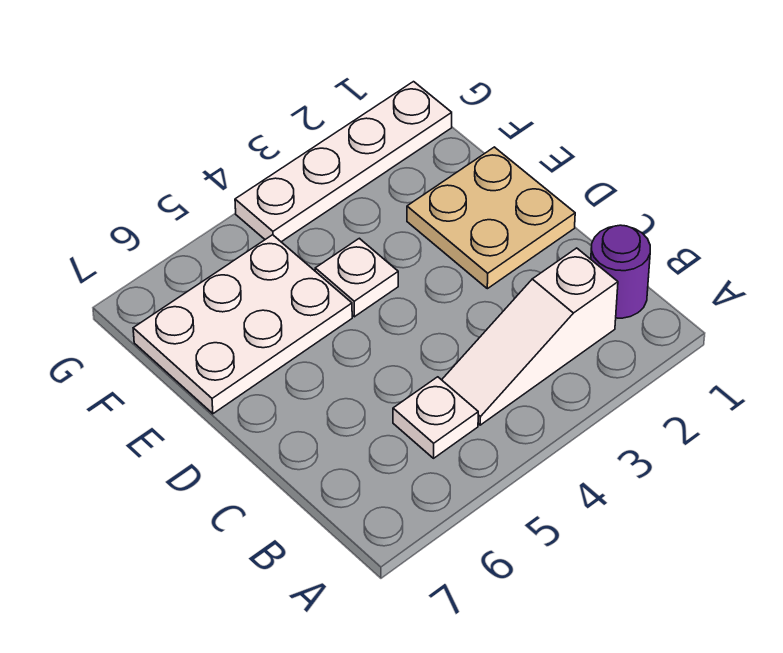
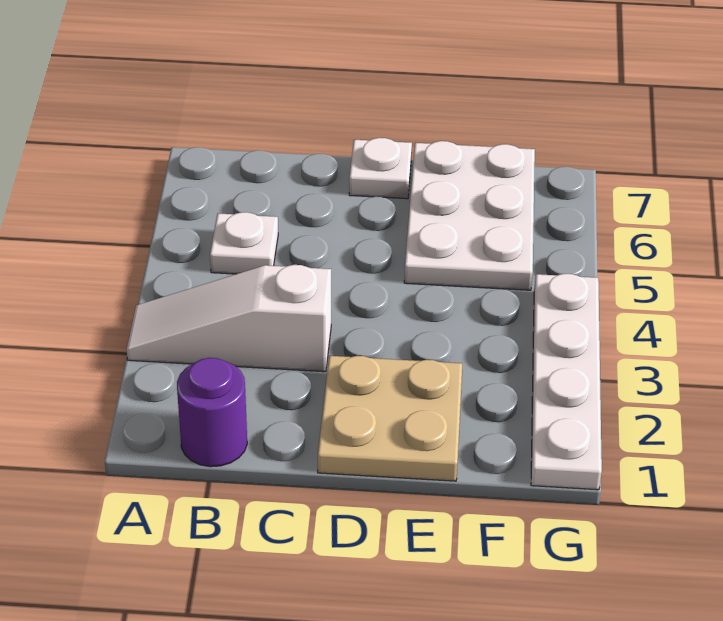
white 1x3 slope [442,248,618,425] -> white 1x3 slope turned to [127,265,331,372]
white 1x1 plate [315,238,398,317] -> white 1x1 plate moved to [349,138,412,199]

